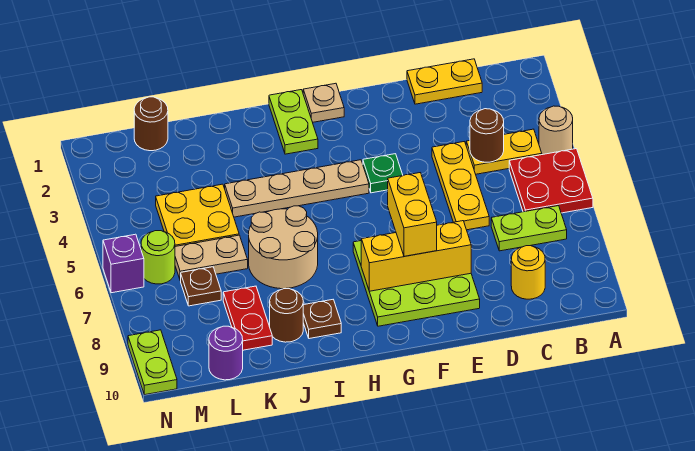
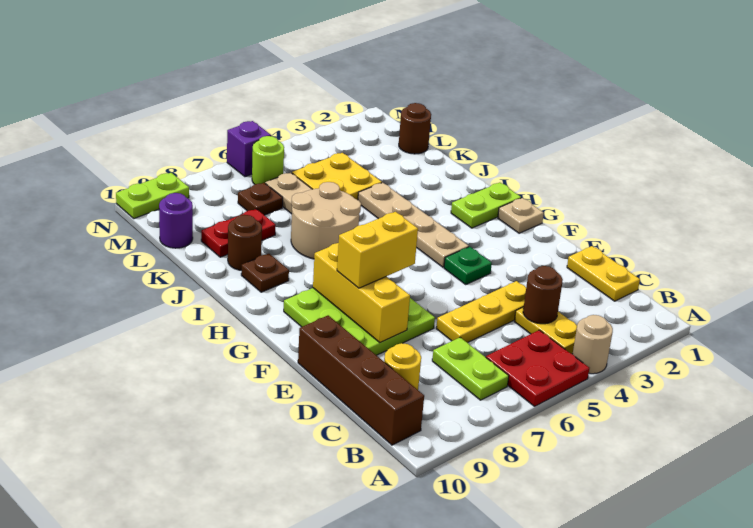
none -> brown 1x4 brick [298,315,424,445]

